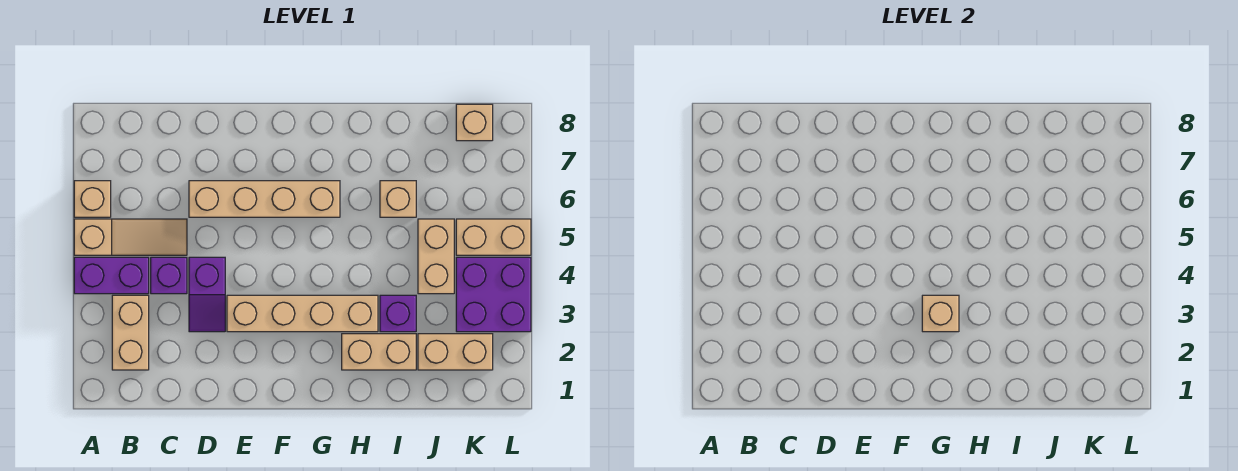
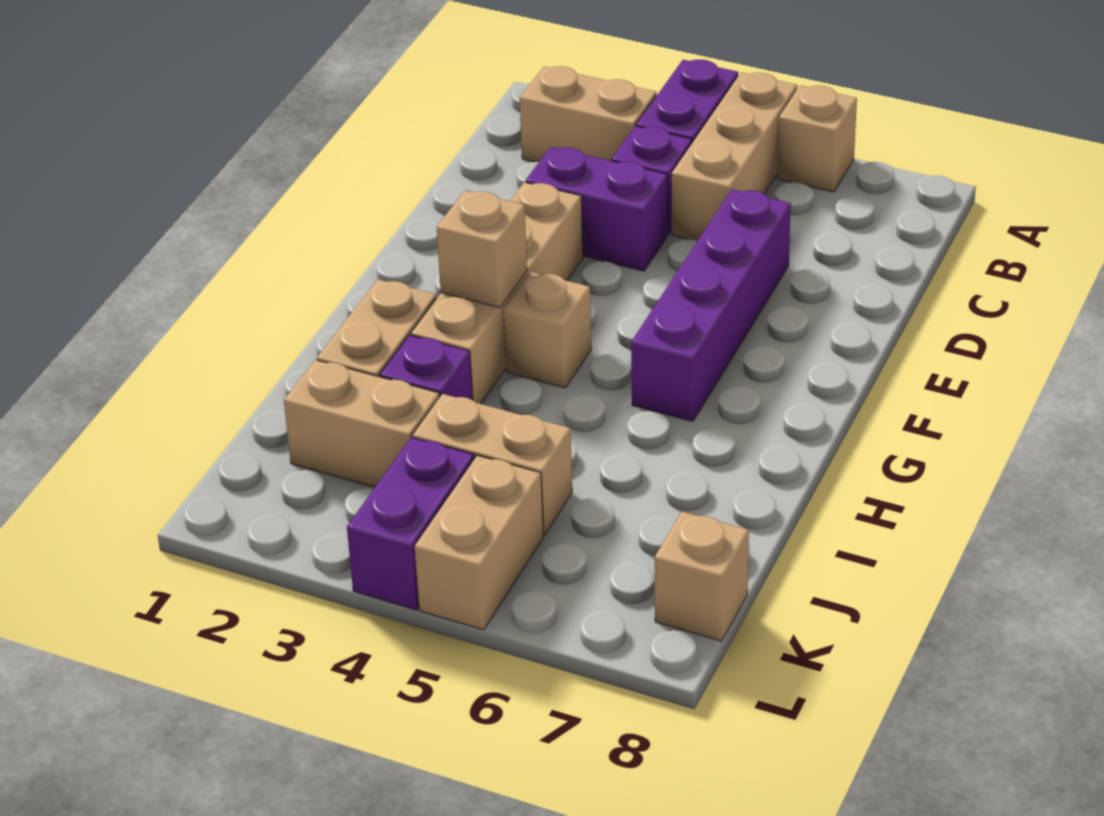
tan 1x3 slope [74,219,187,255] -> tan 1x3 brick [672,72,797,241]
purple 1x2 slope [189,257,225,332] -> purple 1x2 brick [525,147,668,271]
tan 1x4 brick [189,181,340,217] -> purple 1x4 brick [631,189,791,421]
tan 1x1 brick [380,181,416,217] -> tan 1x1 brick moved to [503,272,591,388]
tan 1x2 brick [418,334,493,370] -> tan 1x2 brick turned to [284,360,440,487]
purple 2x2 brick [456,257,531,332] -> purple 1x2 brick [347,437,474,610]

